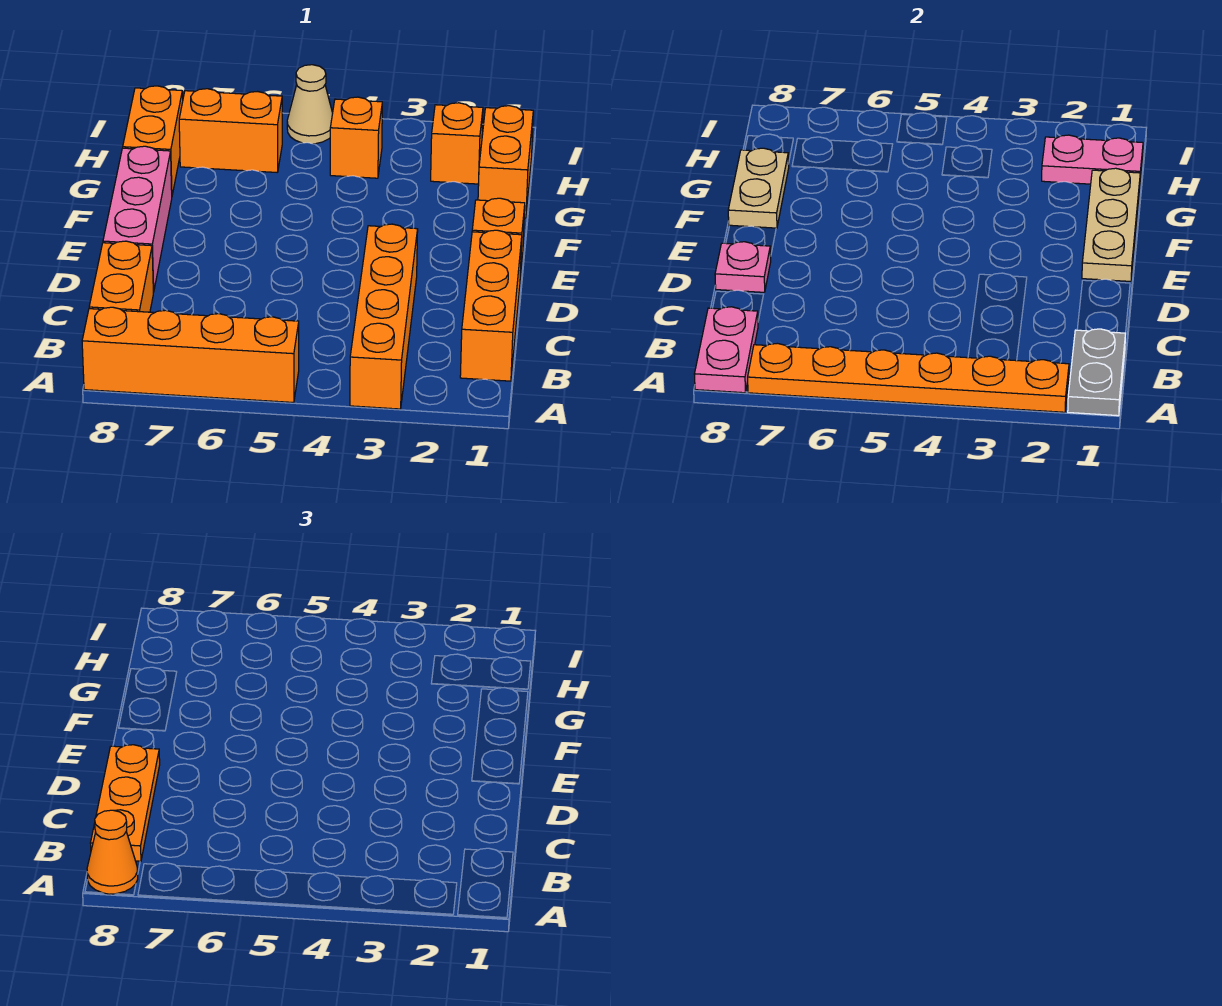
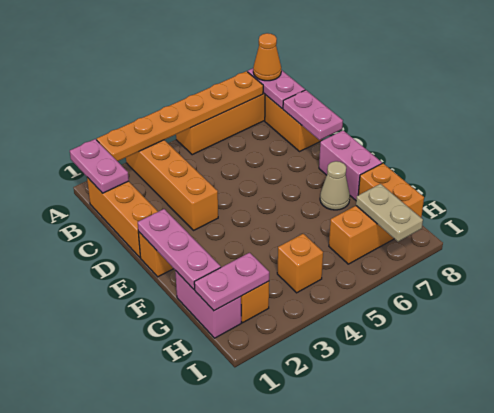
grey 1x2 plate [1068,329,1126,416] -> pink 1x2 plate [70,139,129,193]
orange 1x3 plate [90,745,160,862] -> none
pink 1x3 brick [103,146,172,292] -> pink 1x2 brick [319,131,382,200]
pink 1x1 plate [715,242,771,292] -> pink 1x2 plate [283,90,343,140]
tan 1x3 plate [1082,168,1140,281] -> pink 1x3 plate [138,209,221,289]
tan 1x2 plate [728,148,789,229] -> tan 1x2 plate moved to [356,184,423,242]
orange 1x2 brick [478,106,533,218] -> pink 1x2 brick [175,271,241,338]
tan 1x1 cone [287,65,333,144] -> tan 1x1 cone moved to [320,161,350,210]

